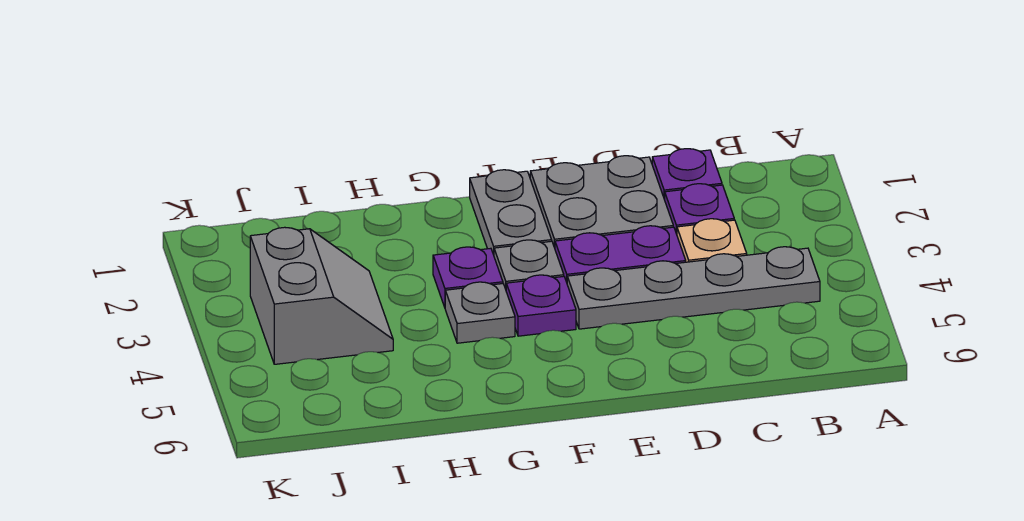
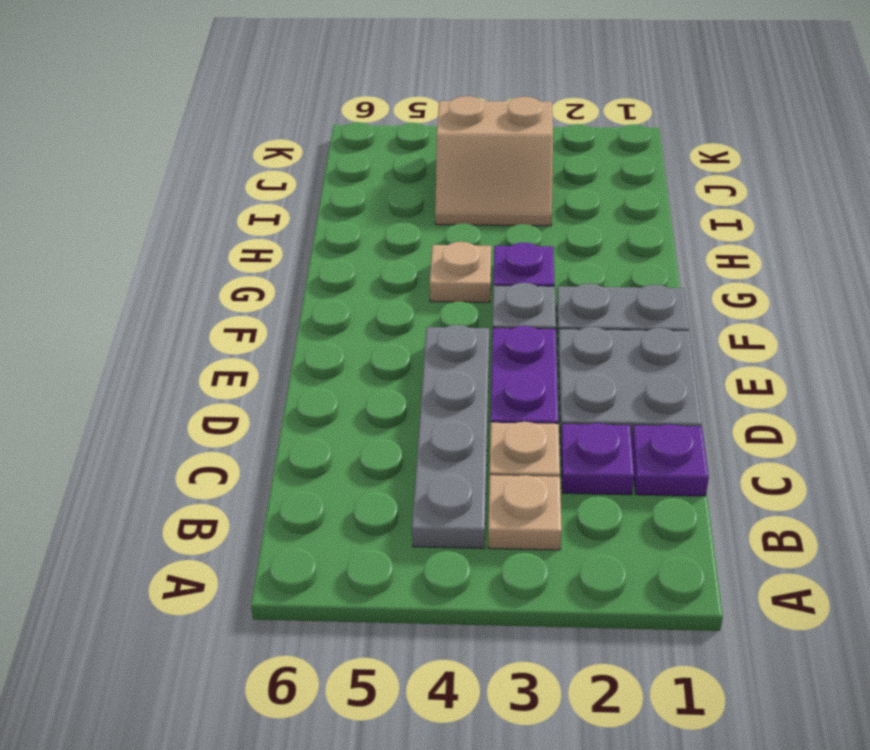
none -> tan 1x1 plate [488,475,562,550]
purple 1x1 plate [506,275,576,336] -> none
grey 1x1 plate [445,282,515,343] -> tan 1x1 plate [430,242,491,302]
grey 2x2 slope [250,227,393,364] -> tan 2x2 slope [435,96,553,226]

